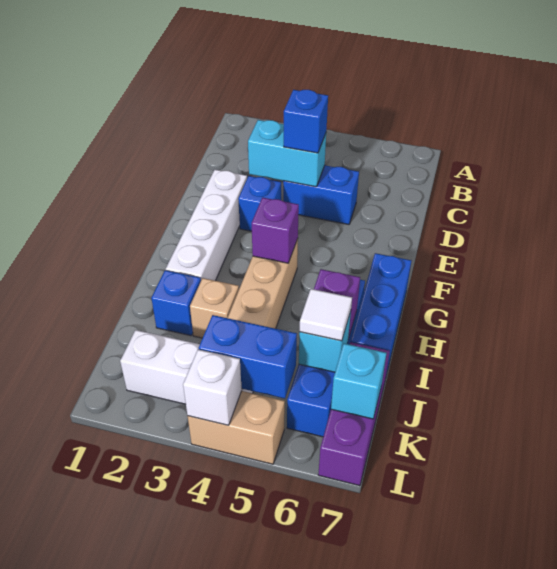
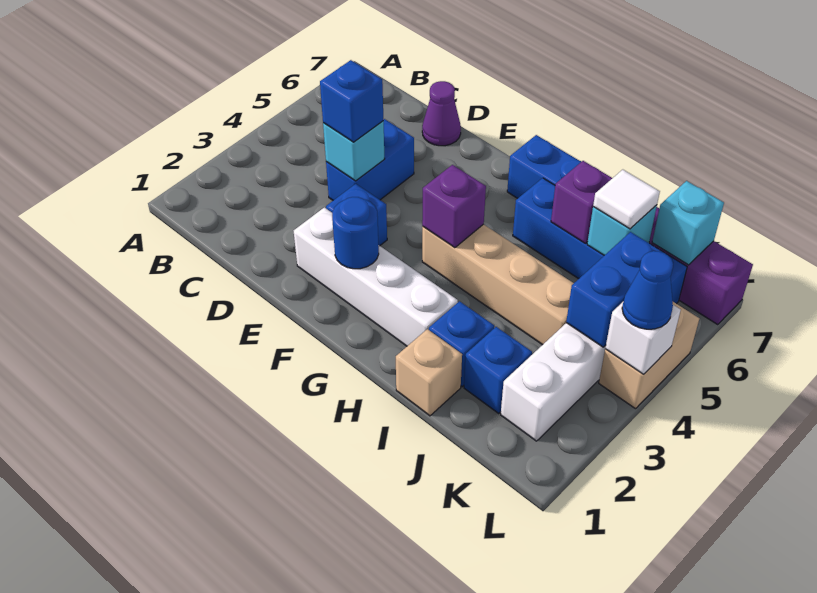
cyan 1x2 brick [248,120,326,187] -> cyan 1x1 brick [323,121,385,181]
none -> purple 1x1 cone [422,81,461,146]
none -> blue 1x1 round brick [332,197,379,269]
tan 1x1 brick [190,278,239,338] -> tan 1x1 brick moved to [396,329,462,416]
none -> blue 1x1 brick [464,327,532,413]
none -> blue 1x1 cone [622,251,673,329]

